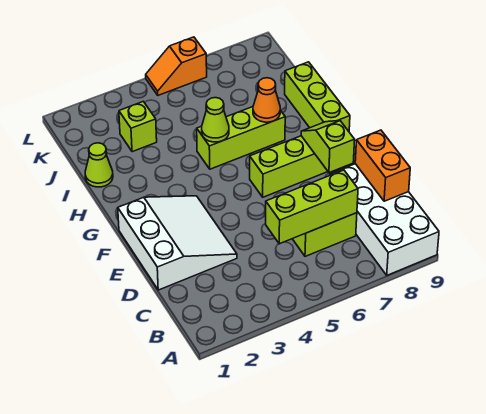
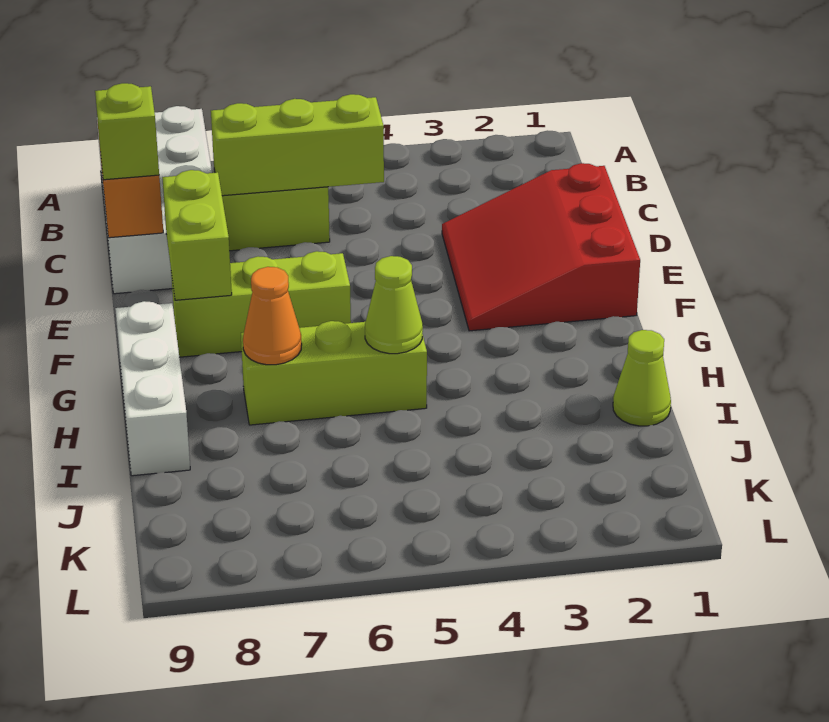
white 3x3 slope [118,196,237,290] -> red 3x3 slope [442,163,640,331]
lime 1x2 slope [301,121,355,173] -> lime 1x2 brick [162,170,232,300]
lime 1x3 brick [285,62,350,131] -> white 1x3 brick [115,301,190,476]
lime 1x1 brick [119,102,157,152] -> lime 1x1 brick moved to [95,83,159,180]
orange 1x2 slope [146,37,207,95] -> none

